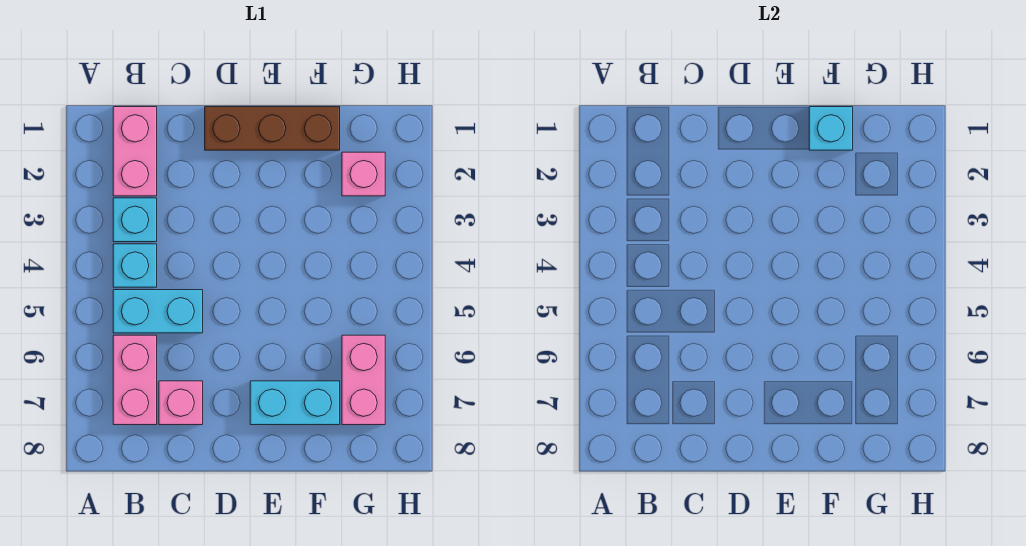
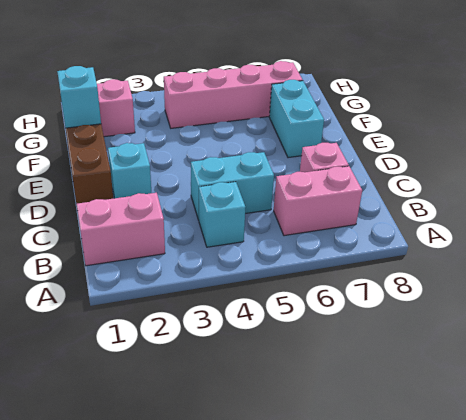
cyan 1x1 brick [113,198,157,242] -> cyan 1x1 brick moved to [108,143,151,198]
cyan 1x2 brick [113,290,203,333] -> cyan 1x2 brick turned to [191,152,274,220]
pink 1x2 brick [342,335,385,425] -> pink 1x4 brick [164,61,303,128]

